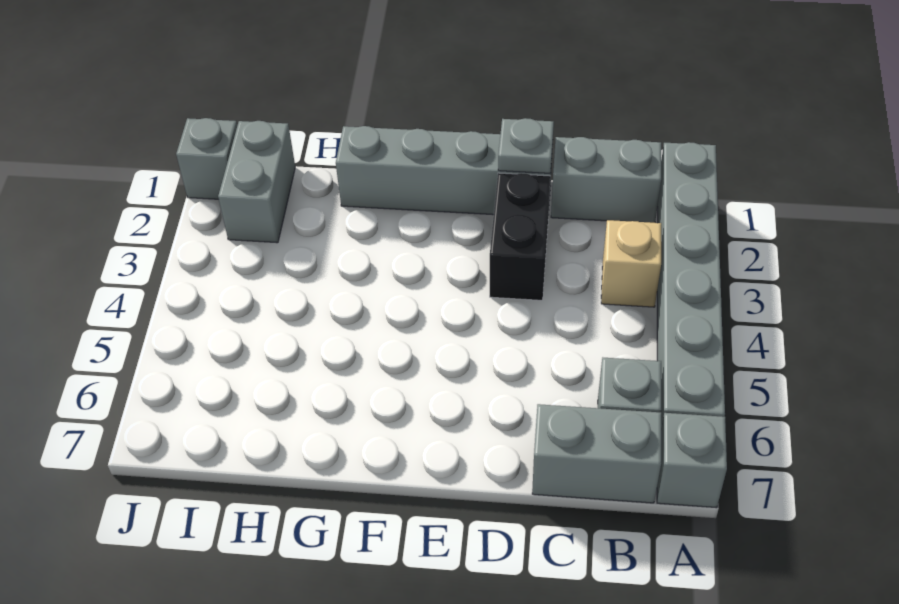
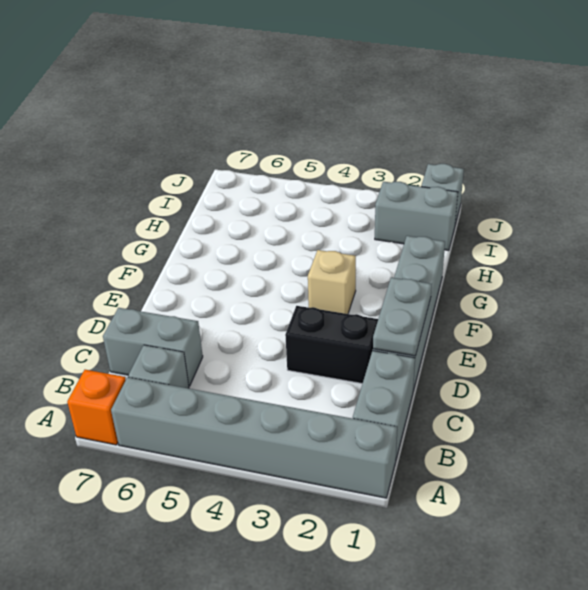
grey 1x1 brick [657,413,727,508] -> orange 1x1 brick [67,370,126,445]
tan 1x1 brick [601,220,661,307] -> tan 1x1 brick moved to [308,250,356,314]
grey 1x2 brick [532,404,661,503] -> grey 1x2 brick turned to [103,308,203,386]
grey 1x1 plate [498,118,554,173] -> grey 1x2 plate [373,278,432,356]

